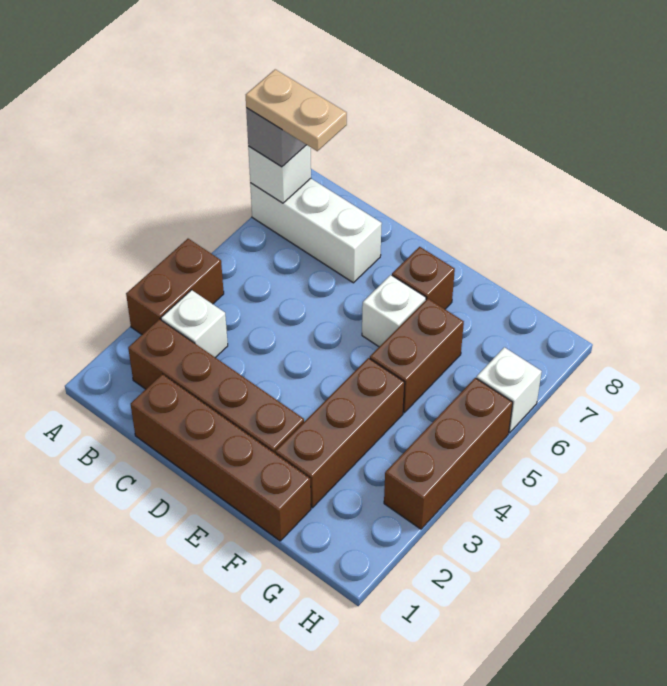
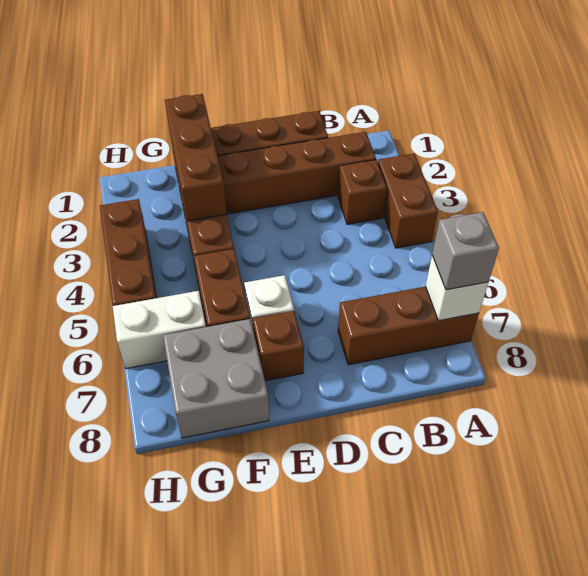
white 1x3 brick [250,179,382,283] -> brown 1x3 brick [338,287,479,365]
tan 1x2 plate [246,69,347,151] -> none
white 1x1 brick [161,290,228,358] -> brown 1x1 brick [338,160,387,224]
none -> brown 1x3 brick [165,94,227,221]
none -> grey 2x2 brick [163,319,269,438]
white 1x1 brick [476,347,542,433] -> white 1x2 brick [113,291,206,369]

